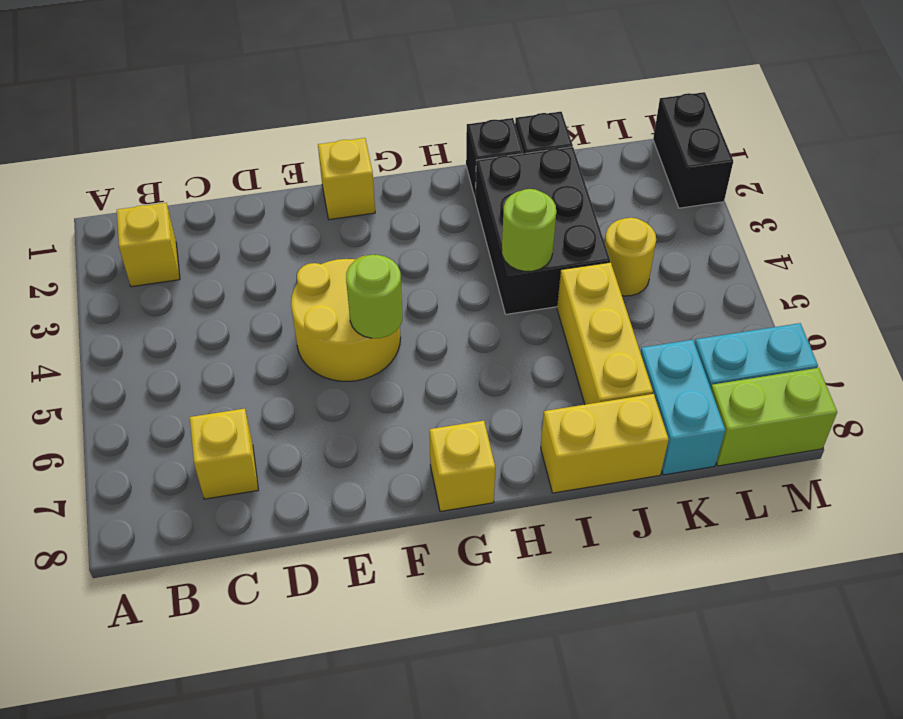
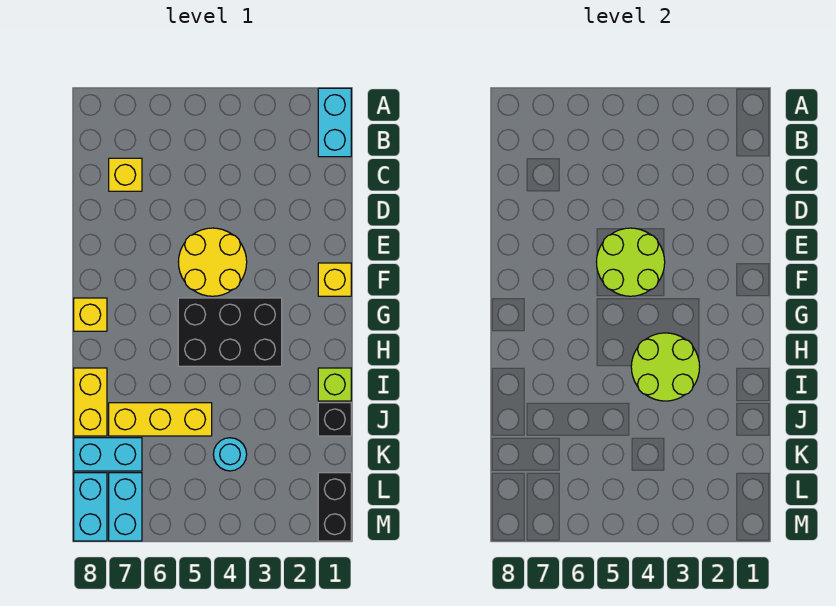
none -> cyan 1x2 brick [318,88,351,157]
yellow 1x1 brick [117,203,180,287] -> none
lime 1x1 round brick [346,255,402,338] -> lime 2x2 round brick [596,228,665,296]
black 1x1 brick [466,118,523,199] -> lime 1x1 brick [318,368,351,401]
black 2x3 brick [475,147,610,314] -> black 2x3 brick moved to [178,298,282,366]
lime 1x1 round brick [502,189,556,271] -> lime 2x2 round brick [631,333,700,401]
yellow 1x1 round brick [605,218,656,296] -> cyan 1x1 round brick [213,438,247,471]
lime 1x2 brick [711,368,837,466] -> cyan 1x2 brick [74,473,107,541]
black 1x2 brick [653,92,733,208] -> black 1x2 brick turned to [318,473,351,541]

